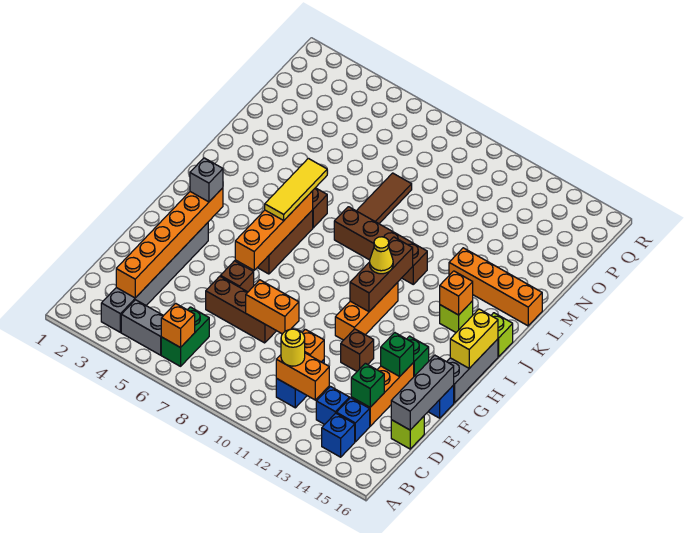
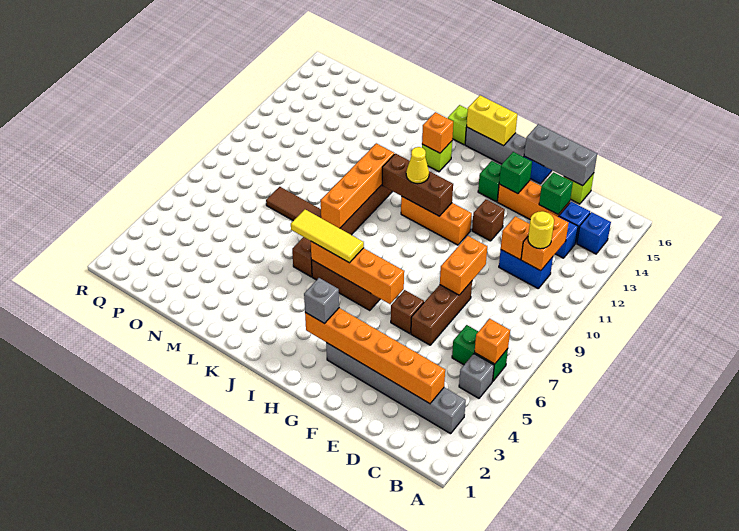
grey 1x2 brick [121,300,163,355] -> grey 1x1 brick [459,354,494,398]
orange 1x4 brick [449,248,542,326] -> orange 1x4 brick moved to [321,143,394,228]

